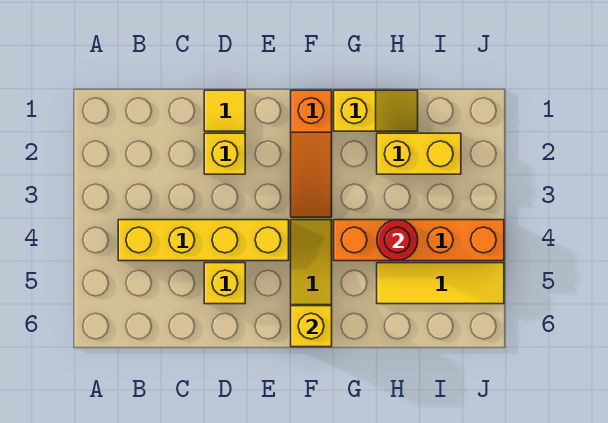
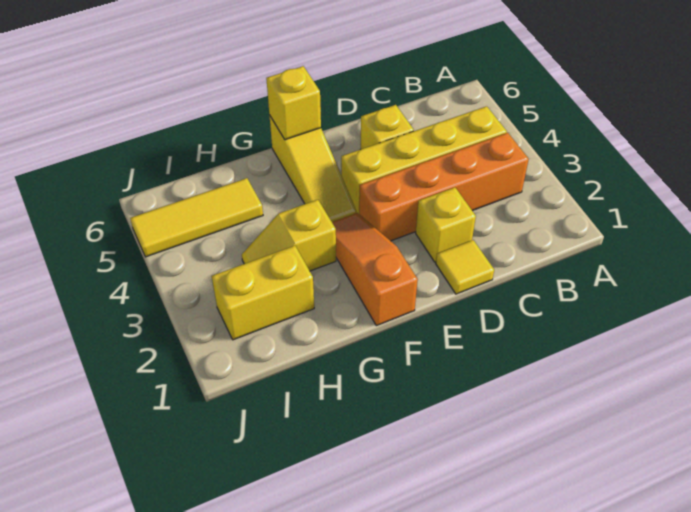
yellow 1x2 slope [334,90,418,131] -> yellow 1x2 slope moved to [242,200,336,271]
orange 1x4 brick [334,220,504,261] -> orange 1x4 brick moved to [359,133,529,241]
red 1x1 round brick [377,220,418,261] -> none

